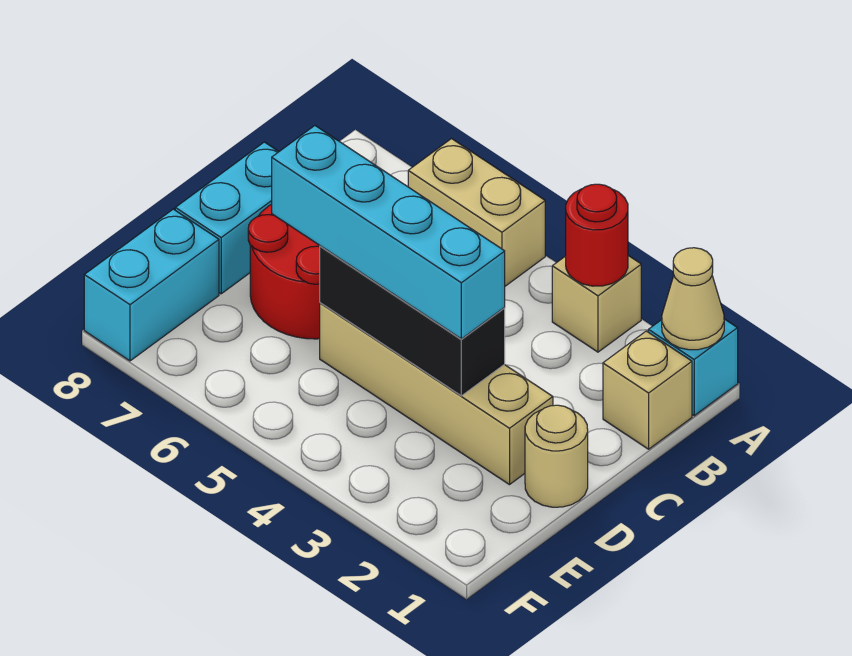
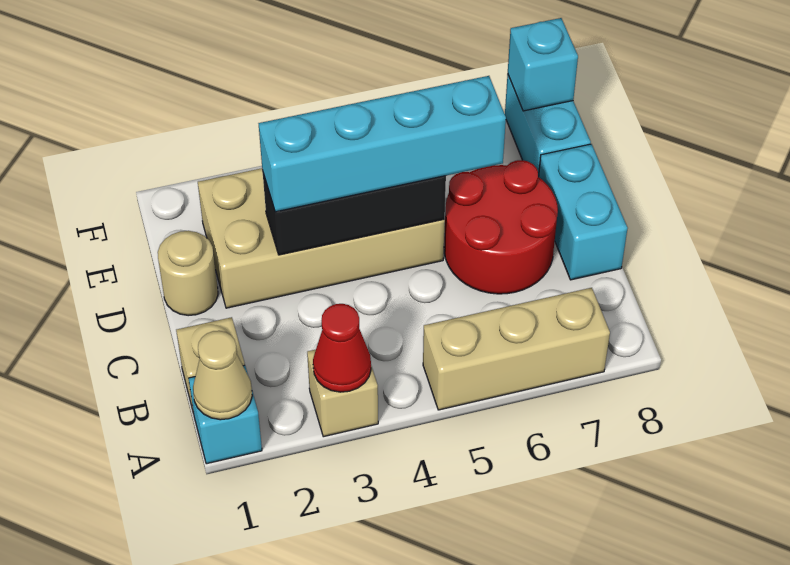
red 1x1 round brick [566,184,628,286] -> red 1x1 cone [313,304,371,392]
tan 1x2 brick [408,139,545,286] -> tan 1x3 brick [423,288,610,410]
tan 1x4 brick [320,303,553,485] -> tan 2x4 brick [198,168,445,308]
none -> cyan 1x1 brick [508,18,578,111]

